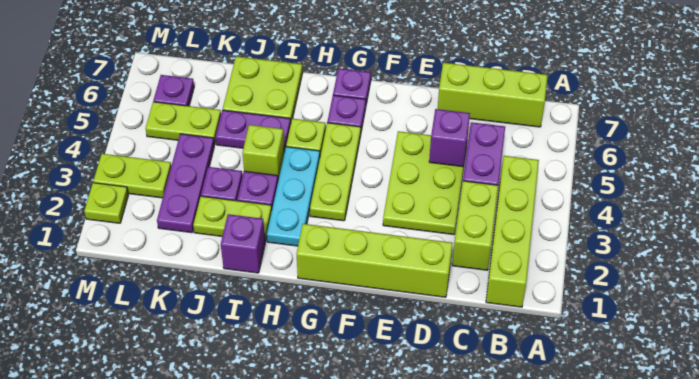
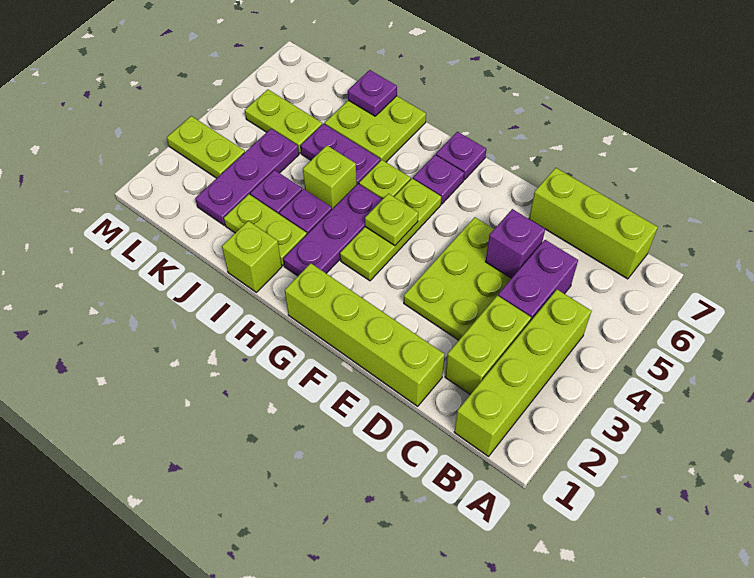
cyan 1x3 plate [267,147,320,246] -> purple 1x3 plate [283,184,382,276]
purple 1x1 brick [221,214,265,273] -> lime 1x1 brick [222,221,282,292]
purple 1x1 plate [153,75,194,106] -> purple 1x1 plate moved to [348,70,397,116]
lime 1x1 plate [84,183,128,223] -> lime 1x1 plate moved to [365,194,418,246]

